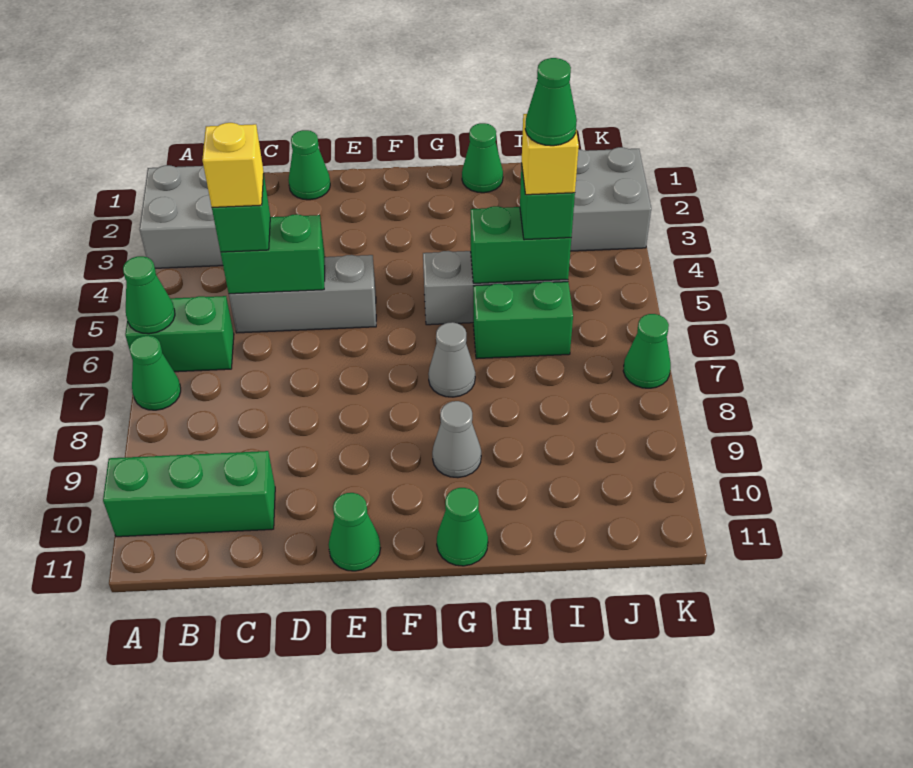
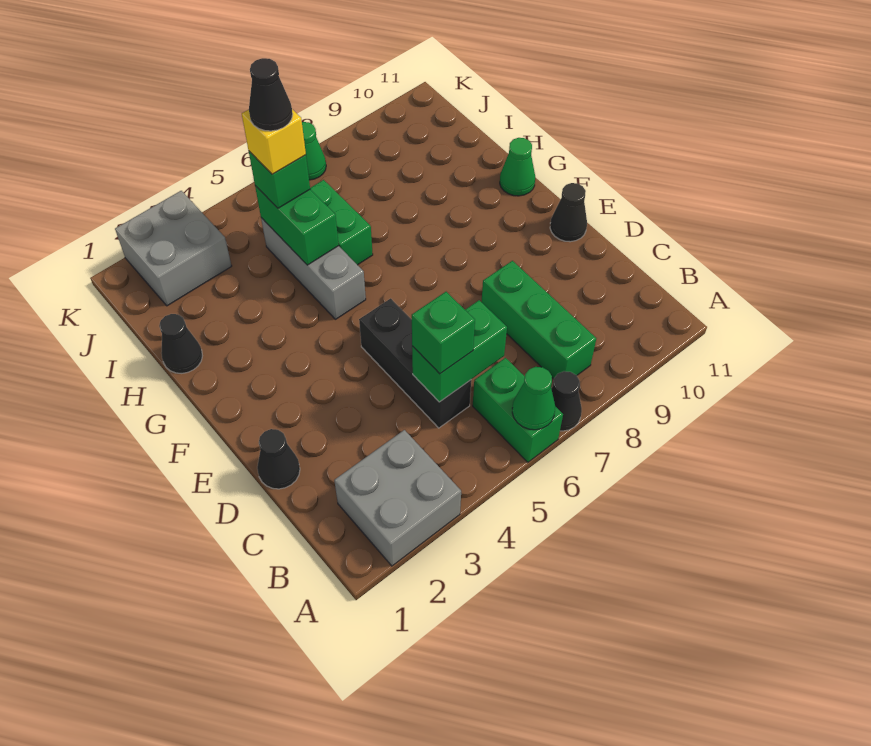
green 1x1 cone [130,335,181,410] -> black 1x1 cone [551,371,582,431]
green 1x3 brick [103,451,275,537] -> green 1x3 brick moved to [482,261,596,379]
grey 1x3 brick [229,255,376,333] -> black 1x3 brick [359,298,471,428]
green 1x2 brick [221,214,325,294] -> green 1x2 brick turned to [412,300,507,402]
yellow 1x1 brick [202,123,264,207] -> none
green 1x1 cone [288,130,330,200] -> black 1x1 cone [257,429,300,489]
green 1x1 cone [328,493,380,571] -> black 1x1 cone [550,183,587,242]
grey 1x1 cone [429,322,475,397] -> none
grey 1x1 cone [432,401,481,478] -> none
green 1x1 cone [462,123,503,193] -> black 1x1 cone [159,314,202,373]
green 1x1 cone [525,58,577,146] -> black 1x1 cone [249,58,293,131]

